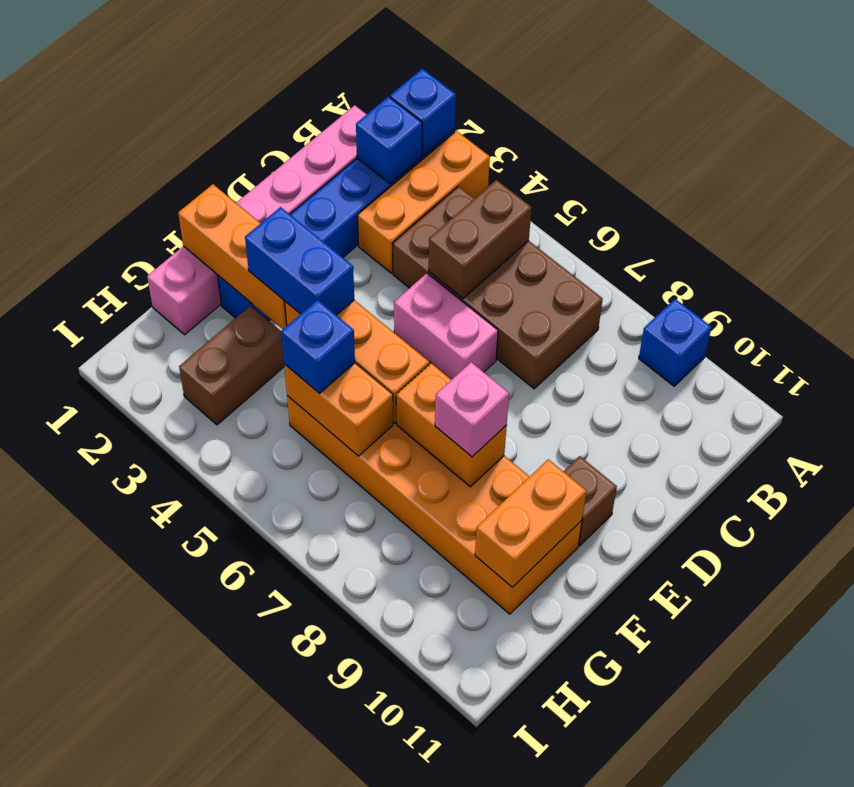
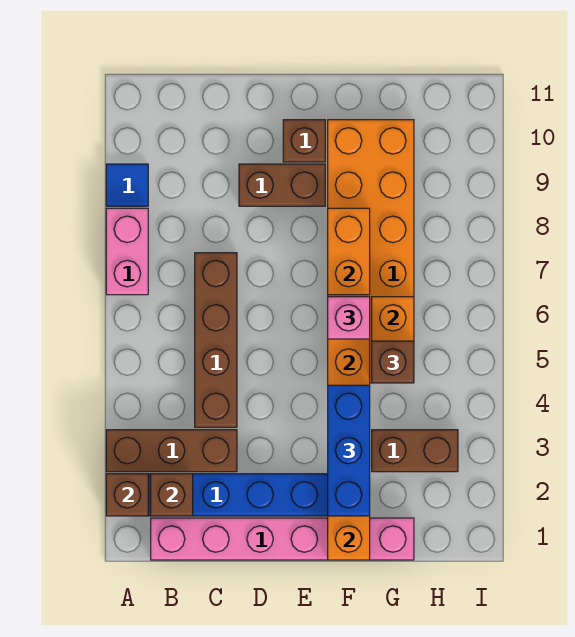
blue 1x1 brick [390,69,456,155] -> brown 1x1 brick [106,474,148,516]
orange 1x3 brick [358,131,490,273] -> brown 1x3 brick [106,430,237,472]
blue 1x1 brick [639,299,711,386] -> blue 1x1 tile [106,164,148,206]
blue 1x1 brick [356,97,422,184] -> brown 1x1 brick [151,474,193,516]
brown 2x4 brick [393,186,603,389] -> brown 1x4 brick [195,253,237,427]
brown 1x2 brick [429,180,532,299] -> brown 1x2 brick moved to [239,164,325,206]
pink 1x2 brick [394,273,498,380] -> pink 1x2 brick moved to [106,208,148,295]
blue 1x2 brick [245,207,354,315] -> blue 1x3 brick [328,385,370,516]
pink 1x1 brick [435,362,509,457] -> pink 1x1 brick moved to [328,297,370,339]
orange 1x2 brick [475,459,586,587] -> none
blue 1x1 brick [281,300,355,394] -> brown 1x1 brick [372,341,414,383]

